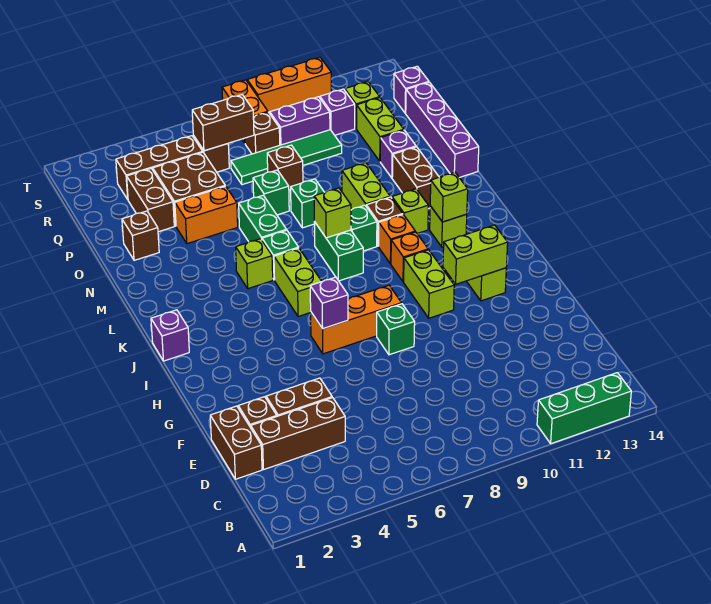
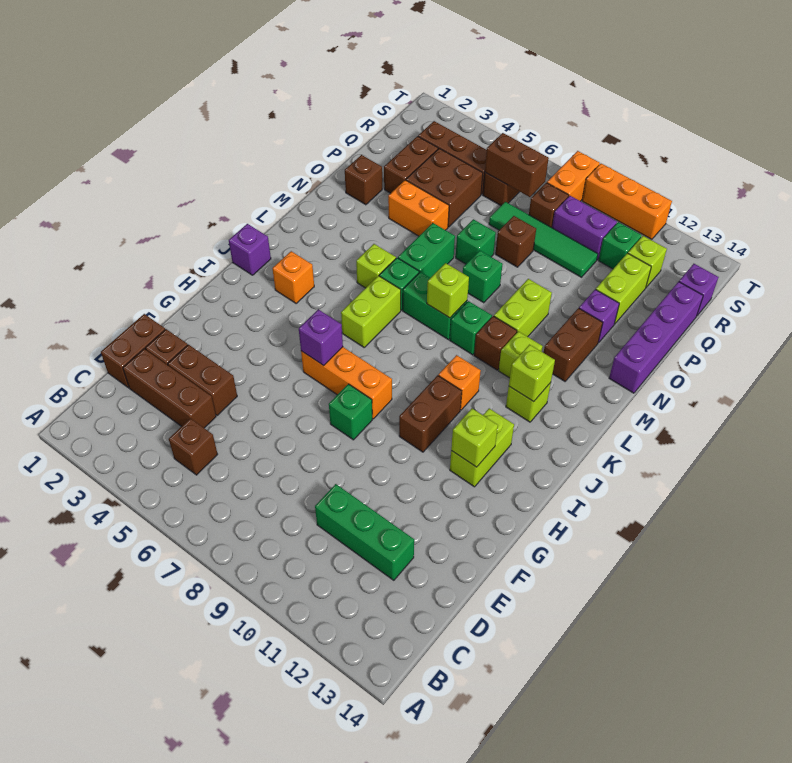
green 1x3 brick [537,373,631,444] -> green 1x3 brick moved to [315,484,414,580]
none -> brown 1x1 brick [169,418,218,475]
lime 1x2 brick [404,250,454,318] -> brown 1x2 brick [399,375,462,452]
lime 1x2 brick [443,225,508,284] -> lime 1x1 brick [451,409,498,467]
green 1x2 brick [314,222,363,281] -> green 1x2 brick turned to [403,272,467,340]
orange 1x1 brick [379,215,415,264] -> orange 1x1 brick moved to [272,251,314,304]
purple 1x1 brick [320,89,355,135] -> green 1x1 brick [598,222,642,269]

